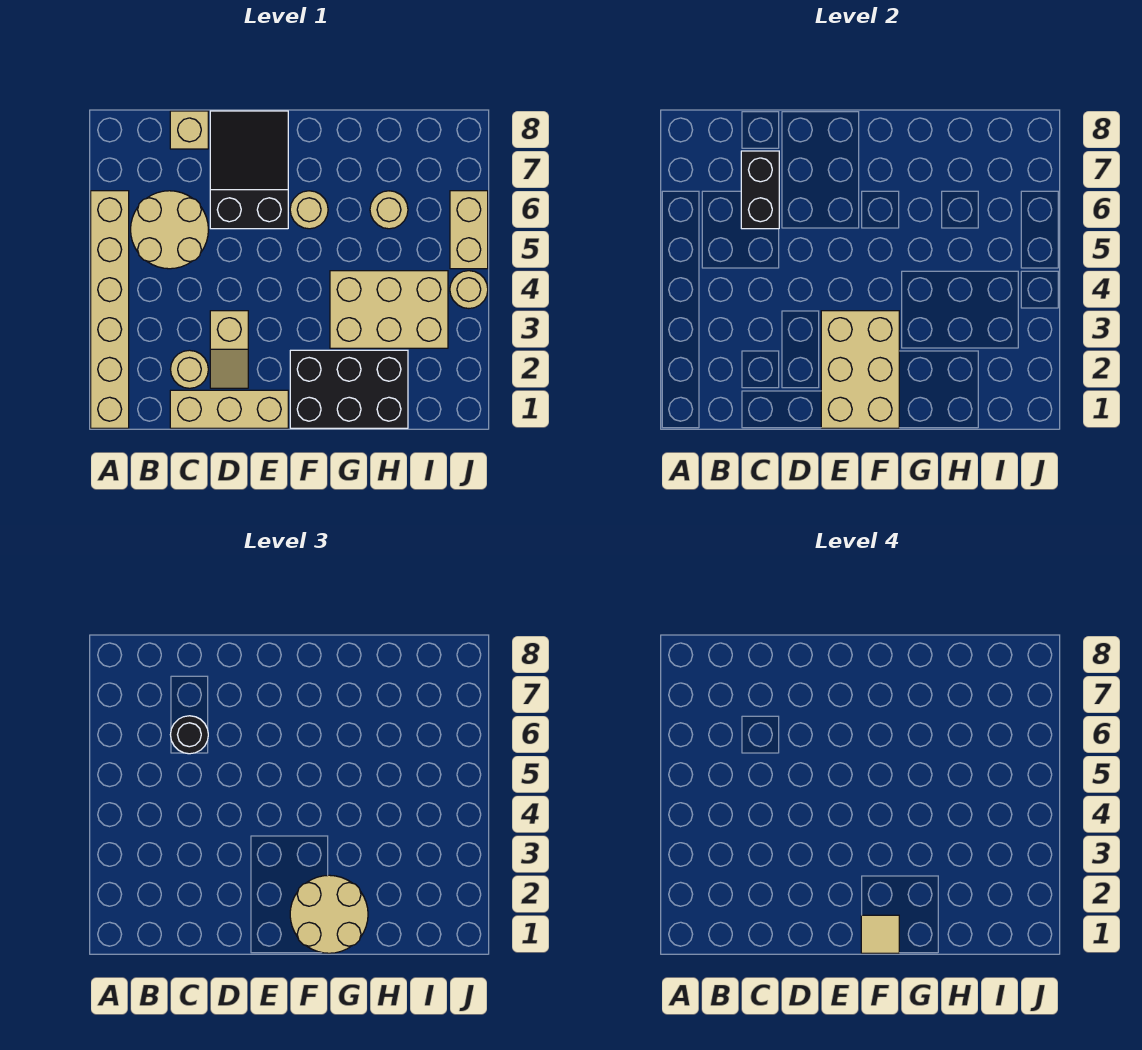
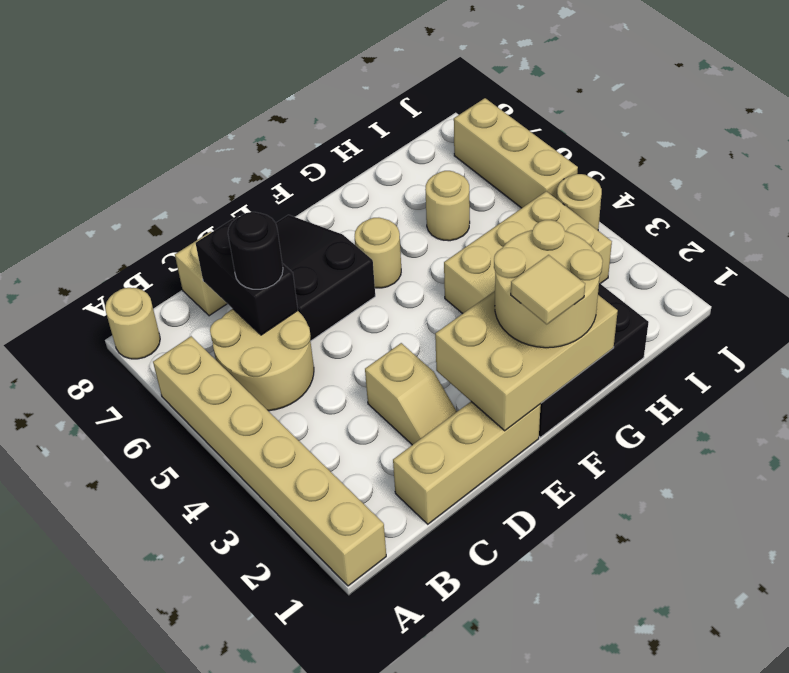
tan 1x1 round brick [170,350,208,388] -> tan 1x1 round brick moved to [105,288,160,359]
tan 2x3 brick [821,311,899,428] -> tan 2x3 brick turned to [435,291,618,431]
tan 1x2 brick [450,191,488,269] -> tan 1x3 brick [454,98,578,208]

